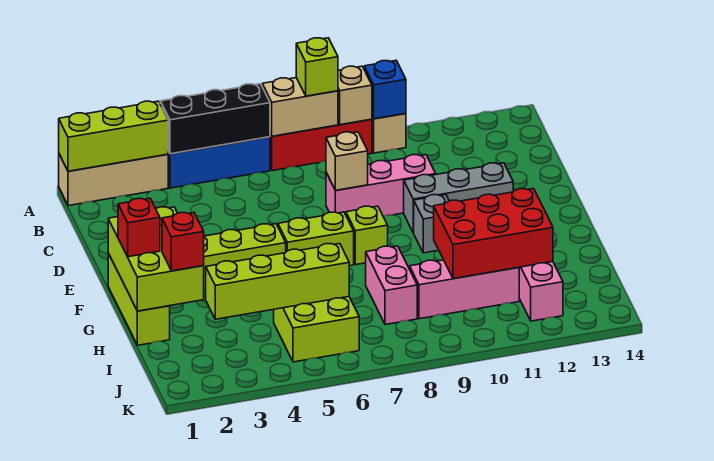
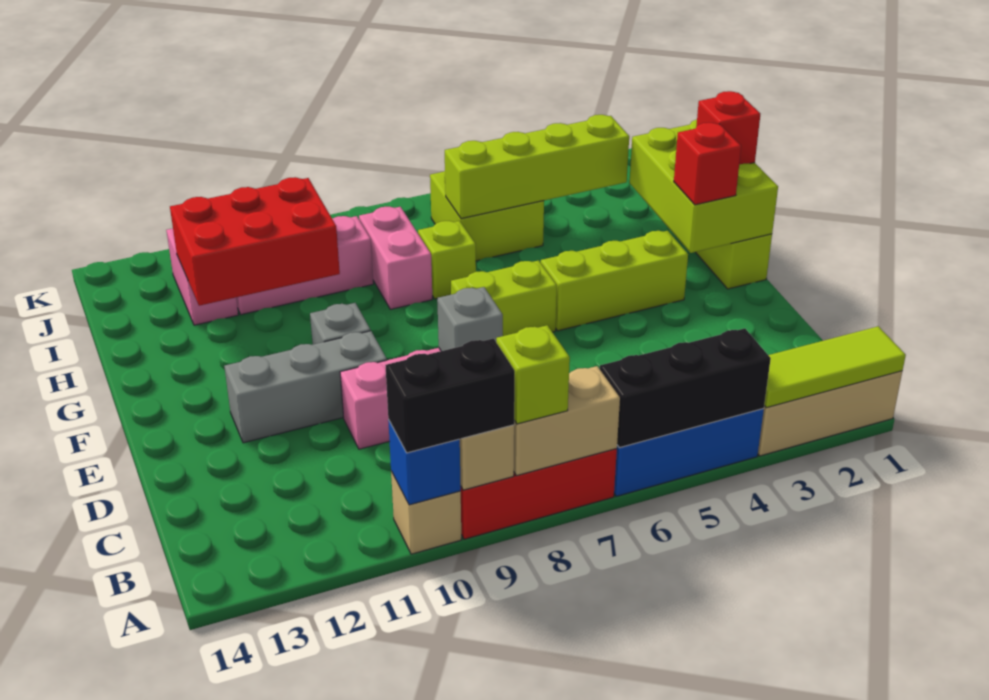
lime 1x3 brick [59,101,169,171] -> lime 1x3 tile [764,326,906,408]
none -> black 1x2 brick [385,338,515,453]
tan 1x1 brick [326,132,368,190] -> grey 1x1 brick [437,287,503,351]
lime 1x1 brick [346,206,388,265] -> lime 1x1 brick moved to [418,221,476,299]
red 1x1 brick [162,213,204,271] -> red 1x1 brick moved to [674,123,741,205]

